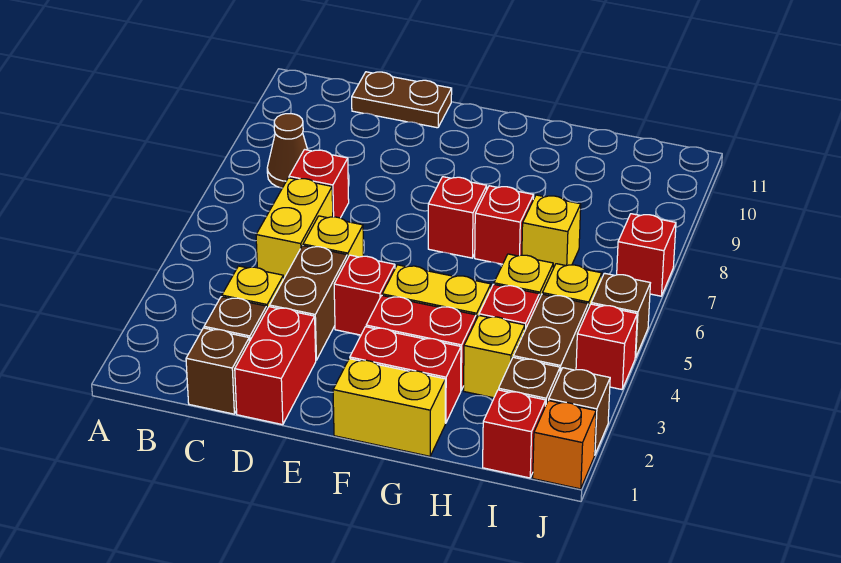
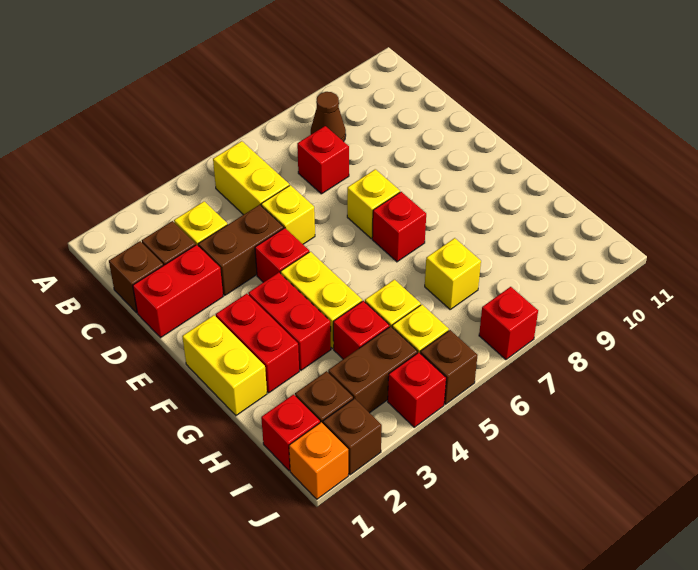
yellow 1x2 brick [256,178,333,278] -> yellow 1x2 brick turned to [213,141,289,215]
brown 1x2 plate [352,72,452,128] -> none
red 1x1 brick [475,186,534,264] -> none
yellow 1x1 brick [464,315,525,398] -> yellow 1x1 brick moved to [347,169,400,238]

